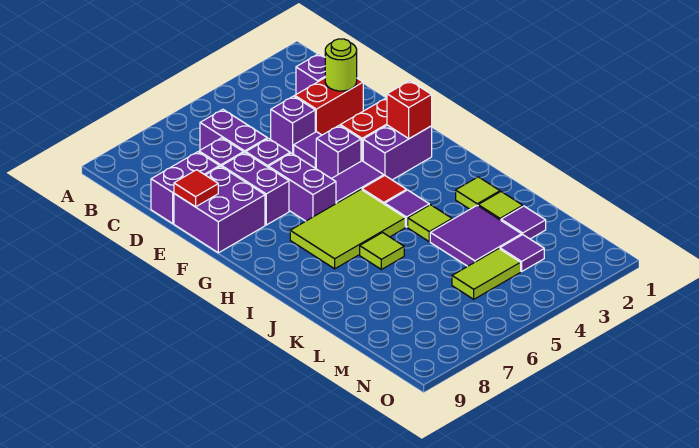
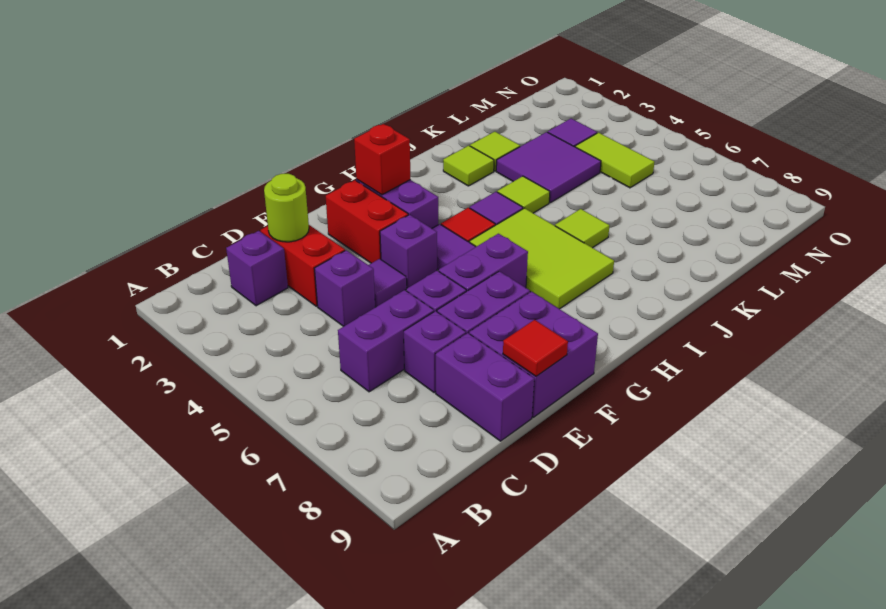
purple 1x1 tile [501,206,546,239] -> none

